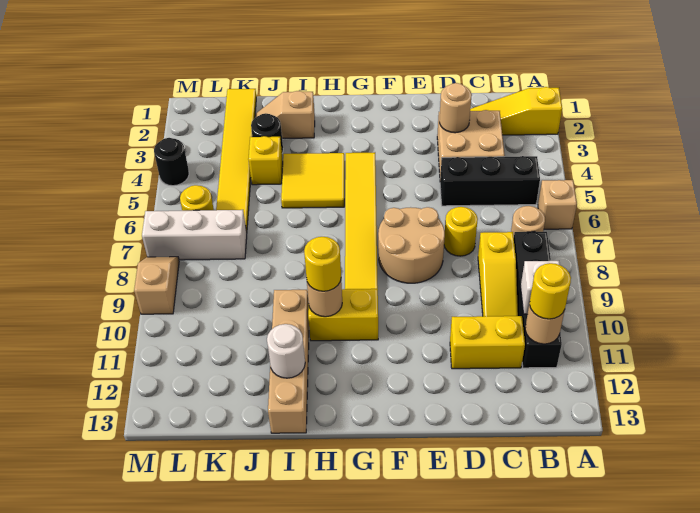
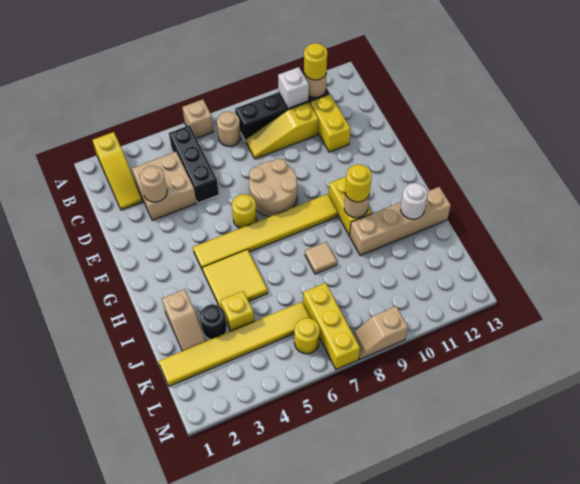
yellow 1x3 slope [478,232,518,316] -> yellow 1x3 slope turned to [246,102,318,159]
yellow 1x1 round brick [444,207,478,256] -> yellow 1x1 round brick moved to [232,194,257,228]
none -> tan 1x1 tile [305,242,337,274]
white 1x3 brick [142,210,247,260] -> yellow 1x3 brick [303,283,360,369]
black 1x1 round brick [154,138,189,186] -> none

